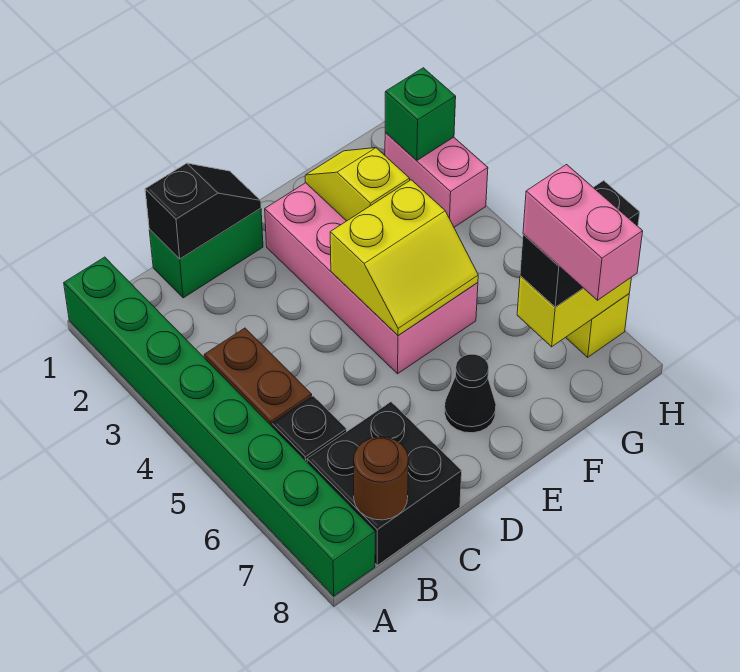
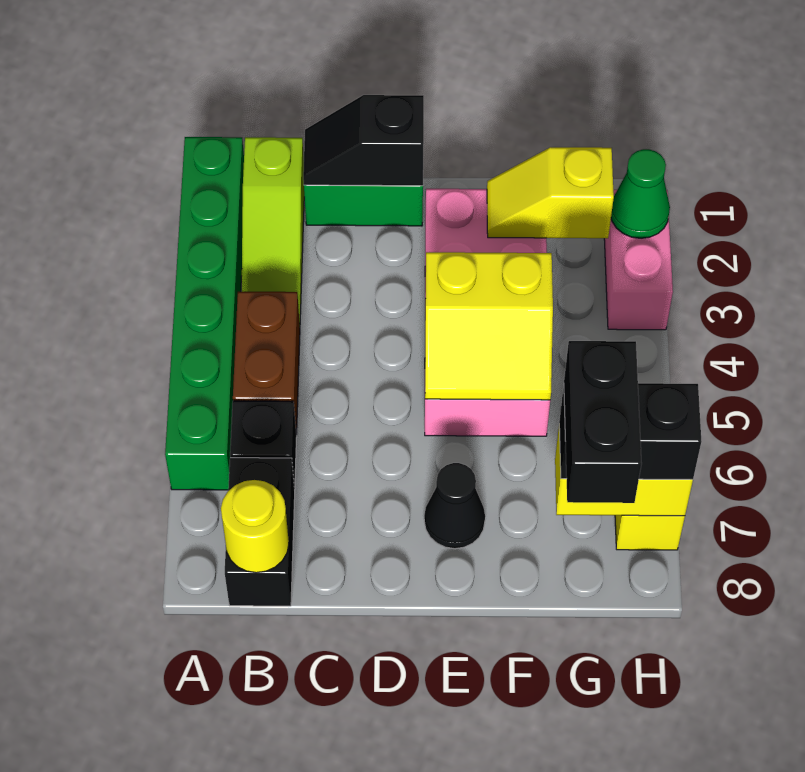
green 1x8 brick [64,257,375,596] -> green 1x6 brick [165,137,244,490]
none -> lime 1x3 slope [242,137,304,323]
black 2x2 brick [307,402,462,565] -> black 1x2 brick [225,458,295,606]
brown 1x1 round brick [354,437,408,520] -> yellow 1x1 round brick [221,480,289,573]
black 1x2 slope [145,163,261,259] -> black 1x2 slope turned to [303,95,424,186]
yellow 1x2 slope [305,148,410,221] -> yellow 1x2 slope turned to [487,147,614,238]
pink 1x2 brick [523,165,643,300] -> black 1x2 brick [564,341,642,503]
green 1x1 brick [385,68,456,160] -> green 1x1 cone [611,149,670,238]

